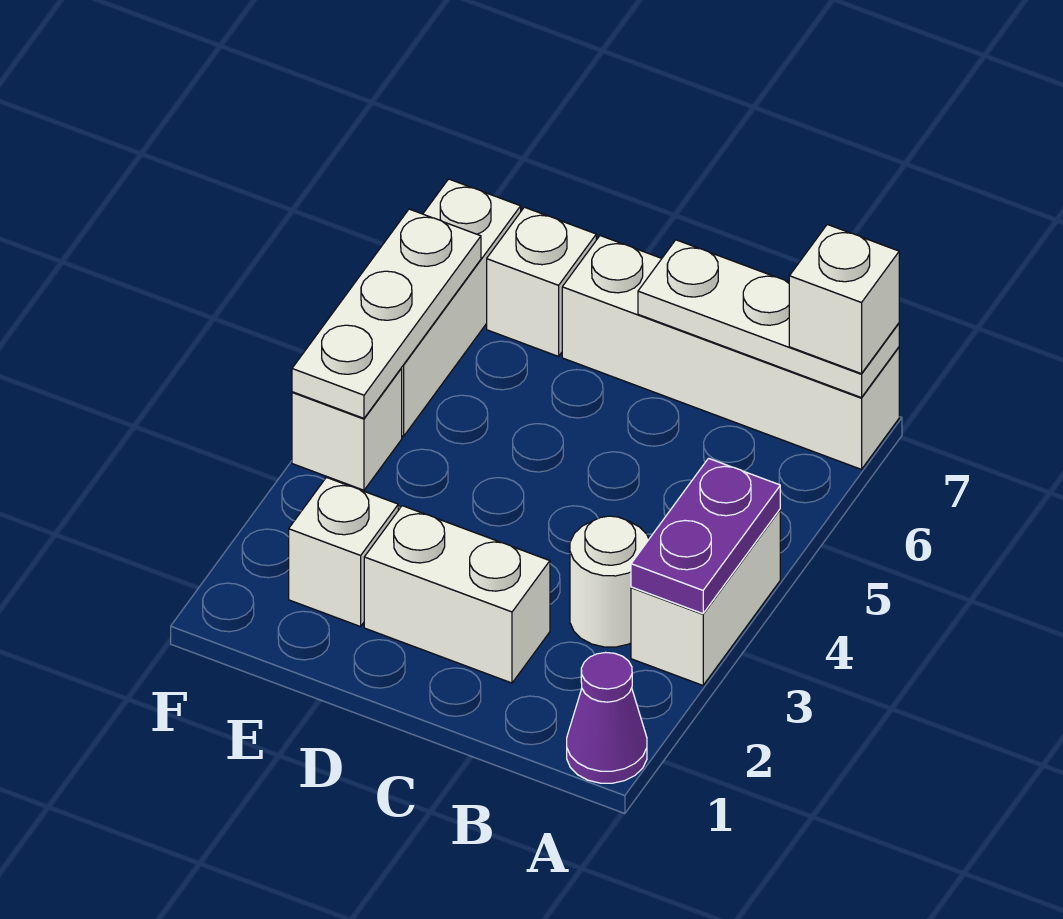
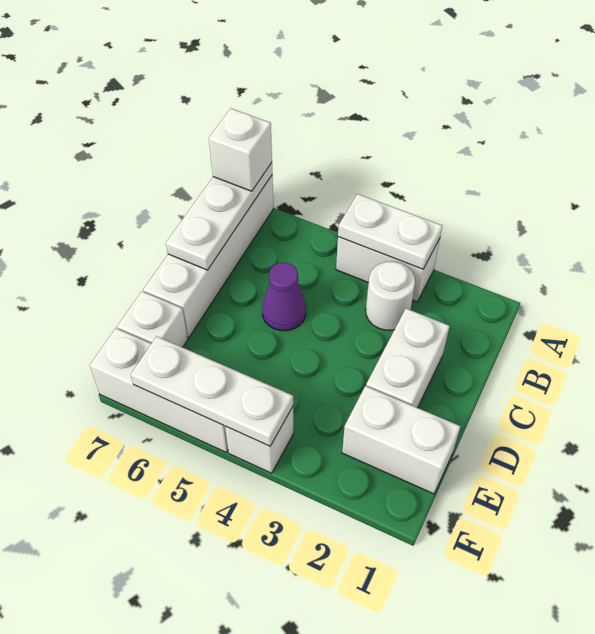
purple 1x1 cone [567,652,647,783] -> purple 1x1 cone moved to [262,263,306,331]
purple 1x2 plate [631,458,780,614] -> white 1x2 plate [338,194,442,269]
white 1x1 brick [289,477,398,627] -> white 1x2 brick [342,386,461,494]

